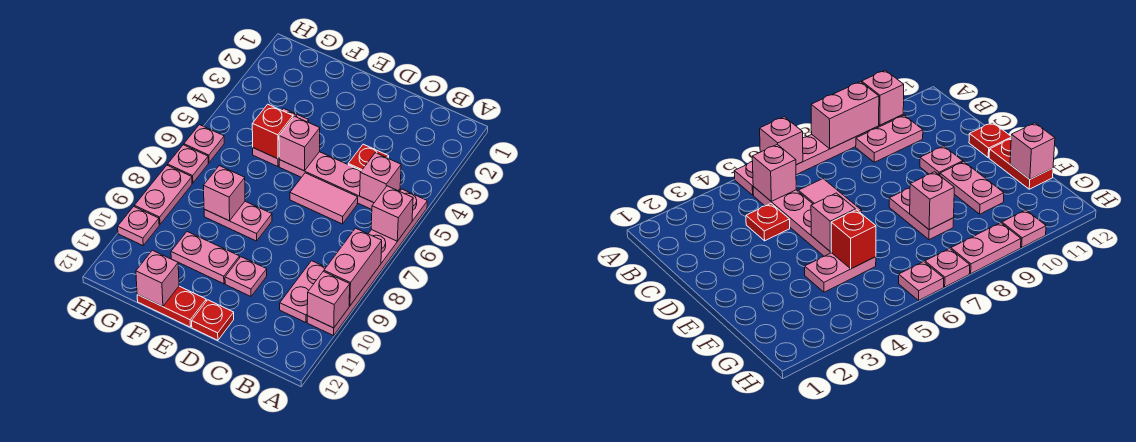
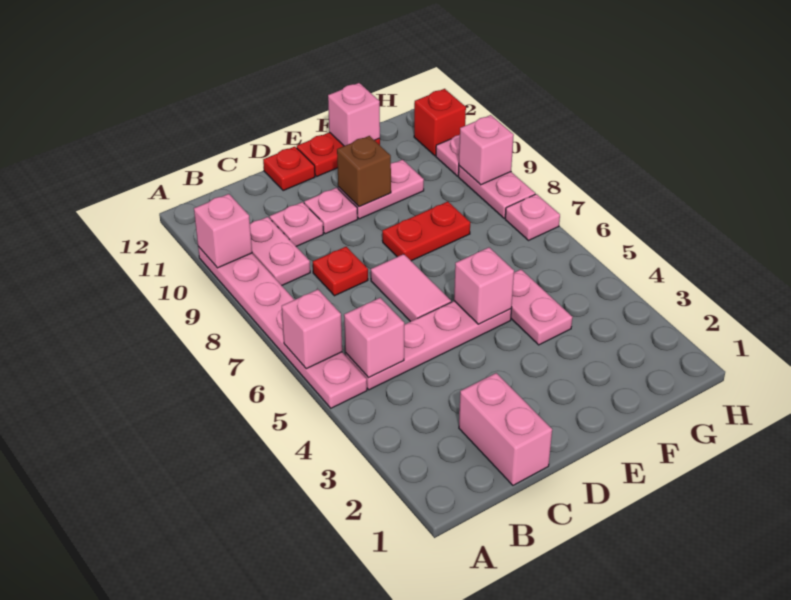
pink 1x2 brick [324,228,382,306] -> pink 1x2 brick moved to [459,373,552,485]
red 1x1 plate [348,144,389,171] -> red 1x1 plate moved to [313,247,368,296]
pink 1x2 tile [290,173,358,224] -> pink 1x2 tile turned to [371,254,451,322]
pink 1x2 plate [204,201,272,241] -> red 1x2 plate [382,201,470,261]
none -> brown 1x1 brick [337,136,391,207]
red 1x1 brick [252,104,293,159] -> red 1x1 brick moved to [414,89,466,156]
pink 1x1 brick [204,166,245,221] -> pink 1x1 brick moved to [459,115,514,185]
pink 1x1 plate [184,125,224,163] -> pink 1x1 plate moved to [270,202,323,246]

